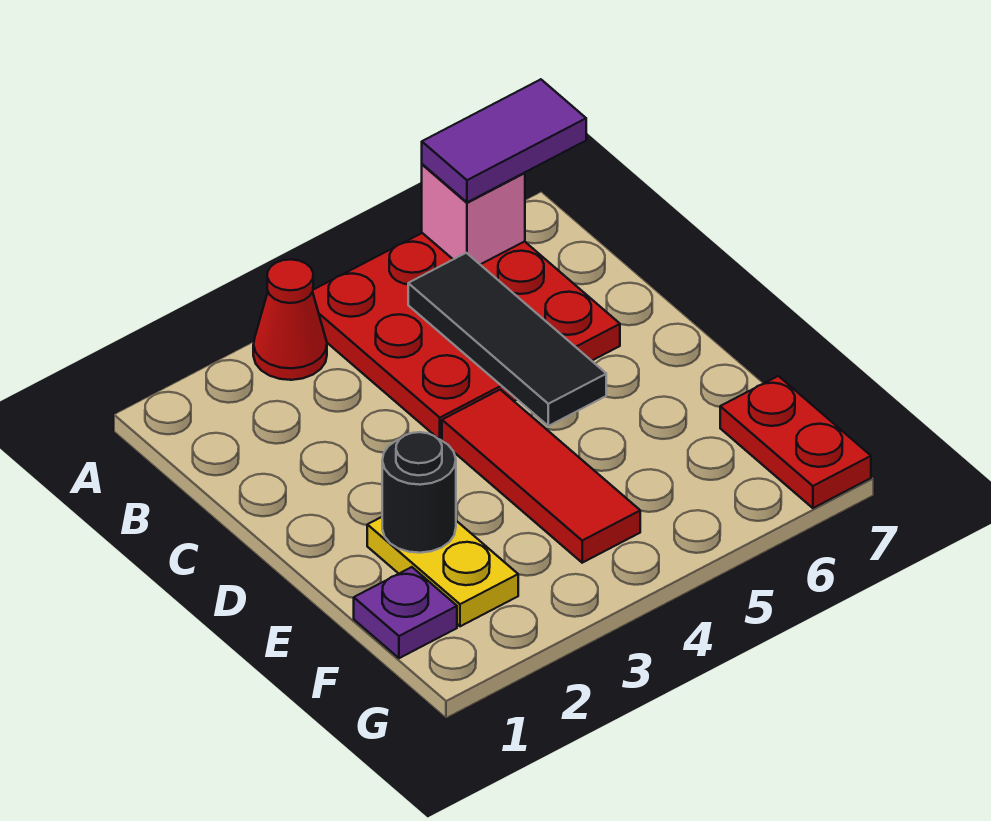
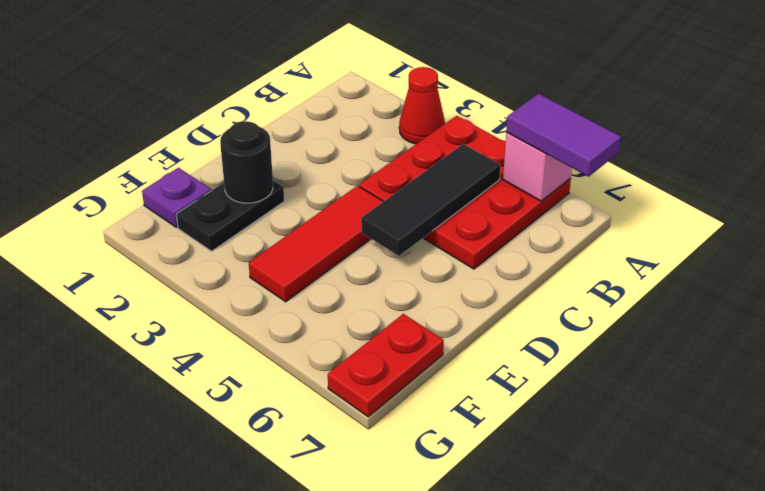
yellow 1x2 plate [367,517,518,626] -> black 1x2 plate [176,180,284,251]

